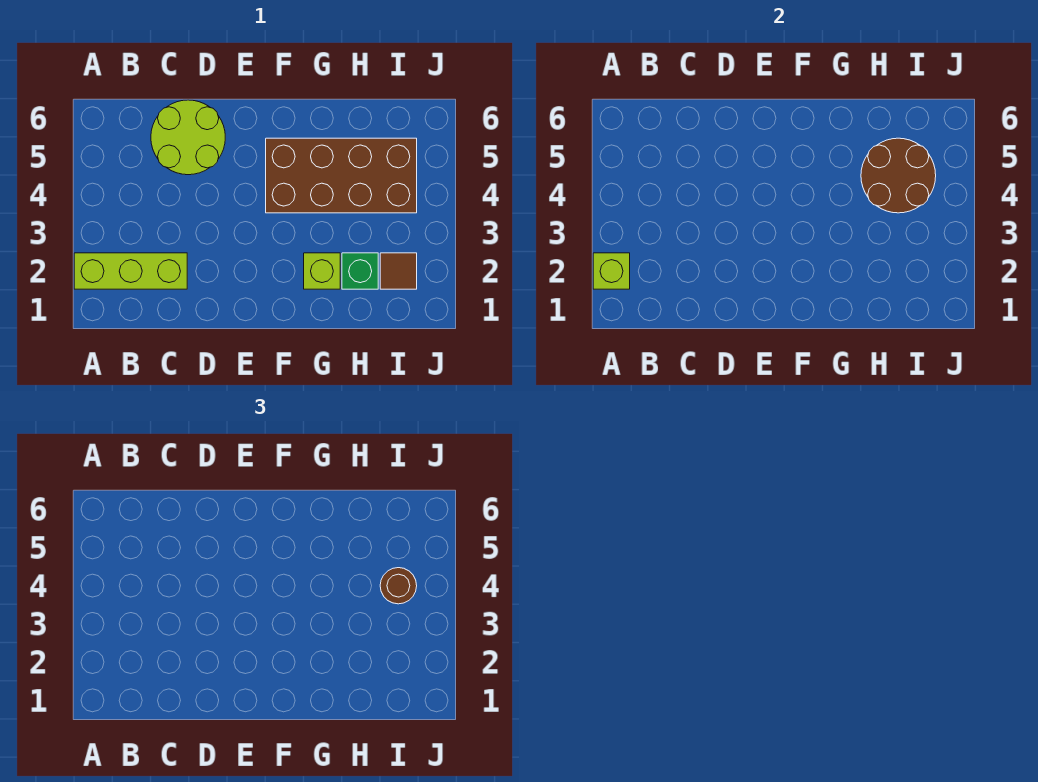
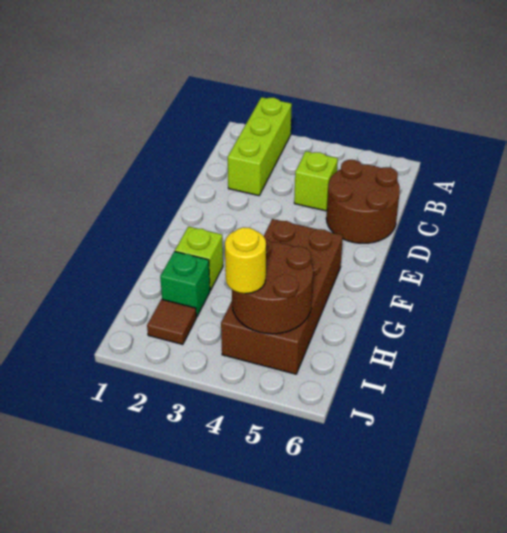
lime 1x1 brick [593,253,630,289] -> lime 1x1 brick moved to [294,151,338,211]
lime 2x2 round brick [151,100,225,175] -> brown 2x2 round brick [326,160,400,243]
brown 1x1 round brick [380,568,417,604] -> yellow 1x1 round brick [225,227,266,294]

